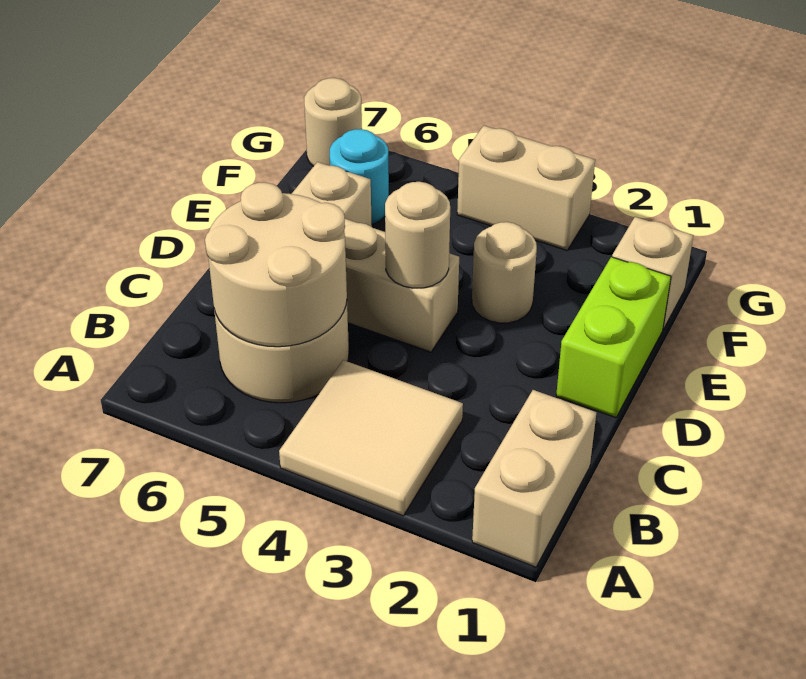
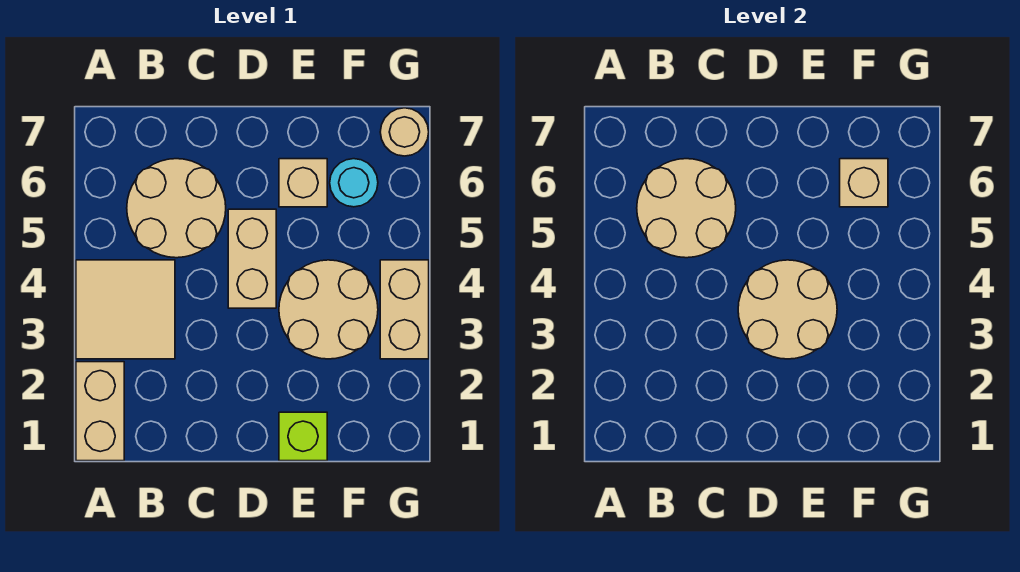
tan 1x2 brick [472,390,596,567] -> tan 1x2 brick turned to [76,362,124,461]
lime 1x2 brick [556,257,671,417] -> lime 1x1 brick [279,412,327,461]
tan 1x1 round brick [385,182,450,288] -> tan 2x2 round brick [738,260,837,359]
tan 1x1 round brick [472,222,537,323] -> tan 2x2 round brick [279,260,378,359]
tan 1x1 brick [612,217,693,329] -> tan 1x1 brick moved to [840,159,888,207]

